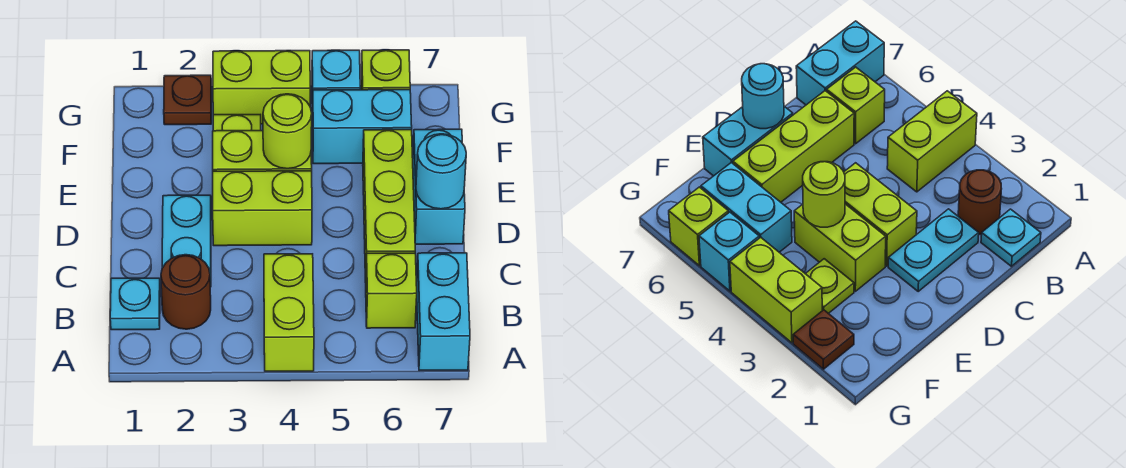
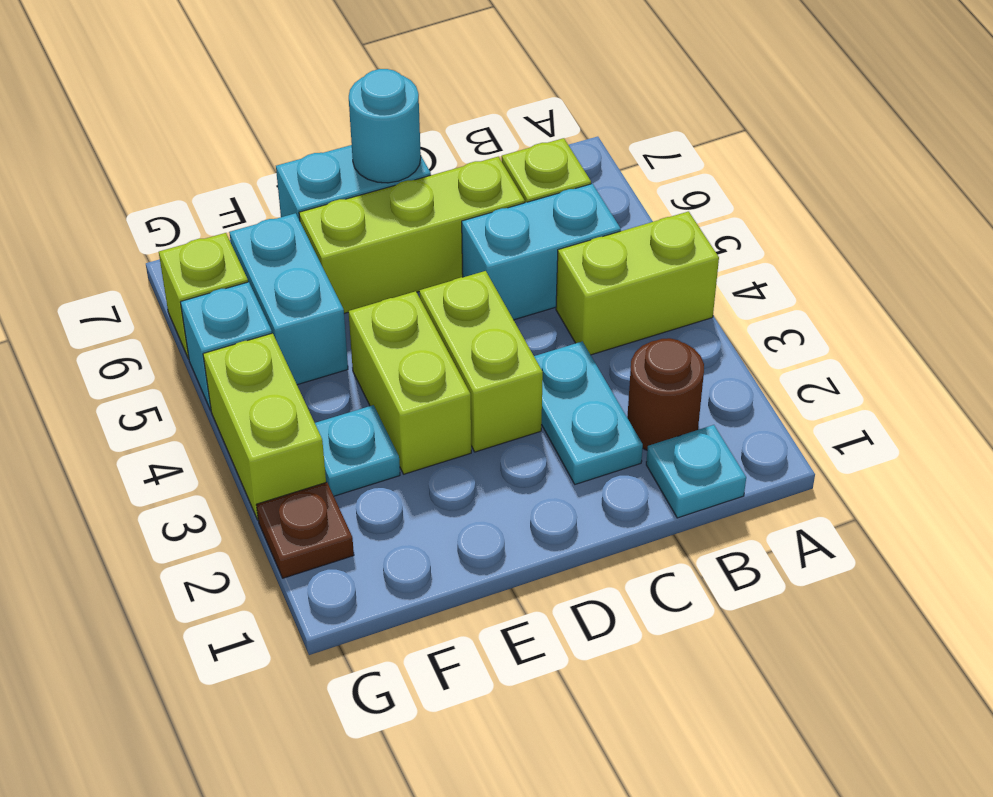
cyan 1x2 brick [416,253,470,371] -> cyan 1x2 brick moved to [462,184,621,320]
cyan 1x2 plate [162,195,211,287] -> cyan 1x2 plate turned to [534,341,643,484]
lime 1x1 round brick [263,94,312,169] -> none
lime 1x1 plate [213,115,261,131] -> cyan 1x1 plate [315,405,400,496]

